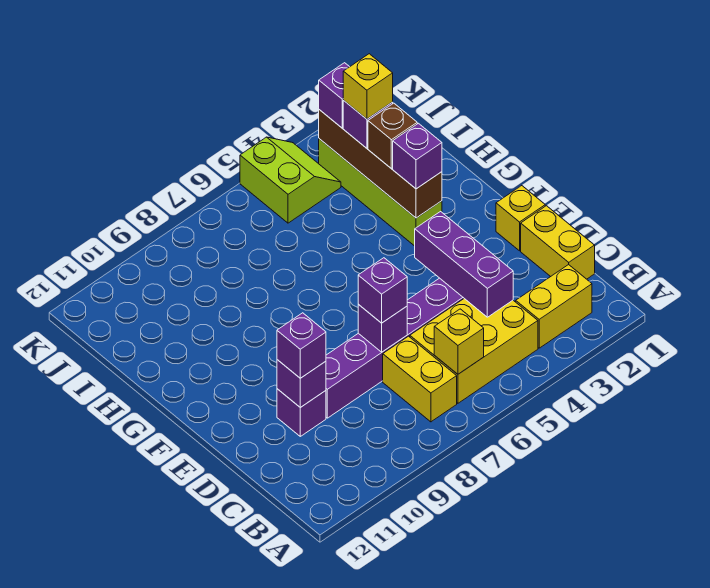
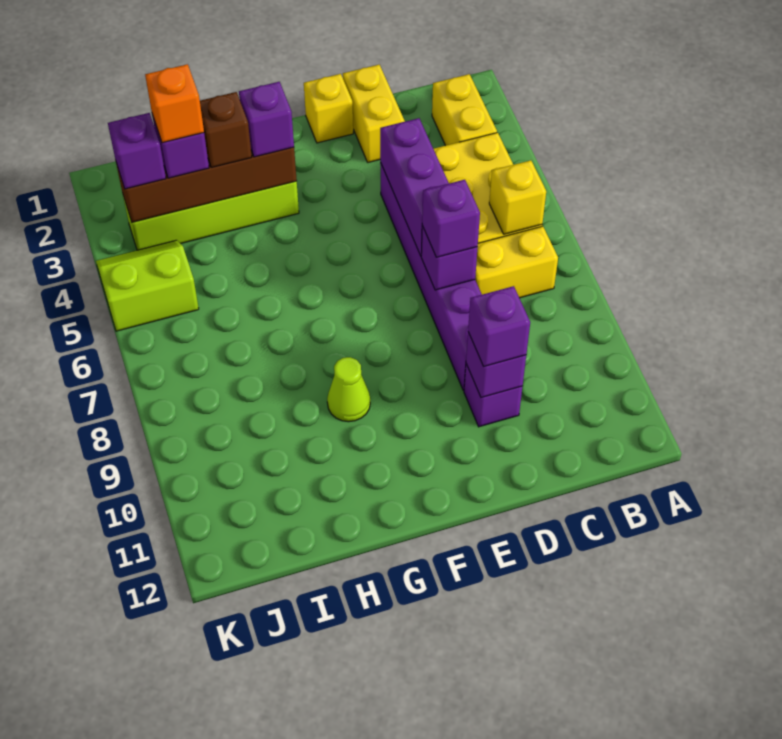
yellow 1x2 brick [521,206,595,279] -> yellow 1x2 brick turned to [343,65,405,162]
purple 1x3 brick [415,212,513,317] -> purple 1x3 brick turned to [380,118,449,256]
none -> lime 1x1 cone [327,357,370,422]
yellow 1x1 brick [343,54,393,119] -> orange 1x1 brick [145,64,204,143]

